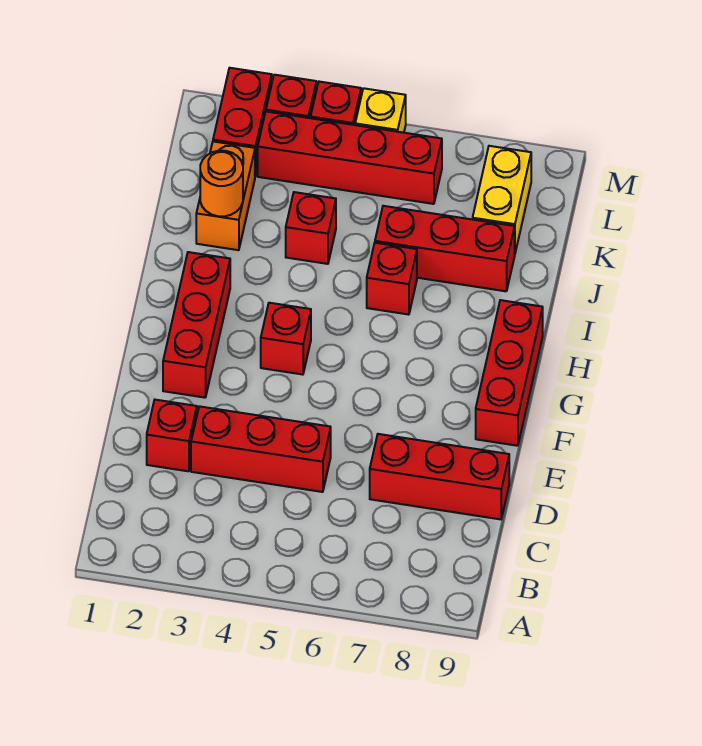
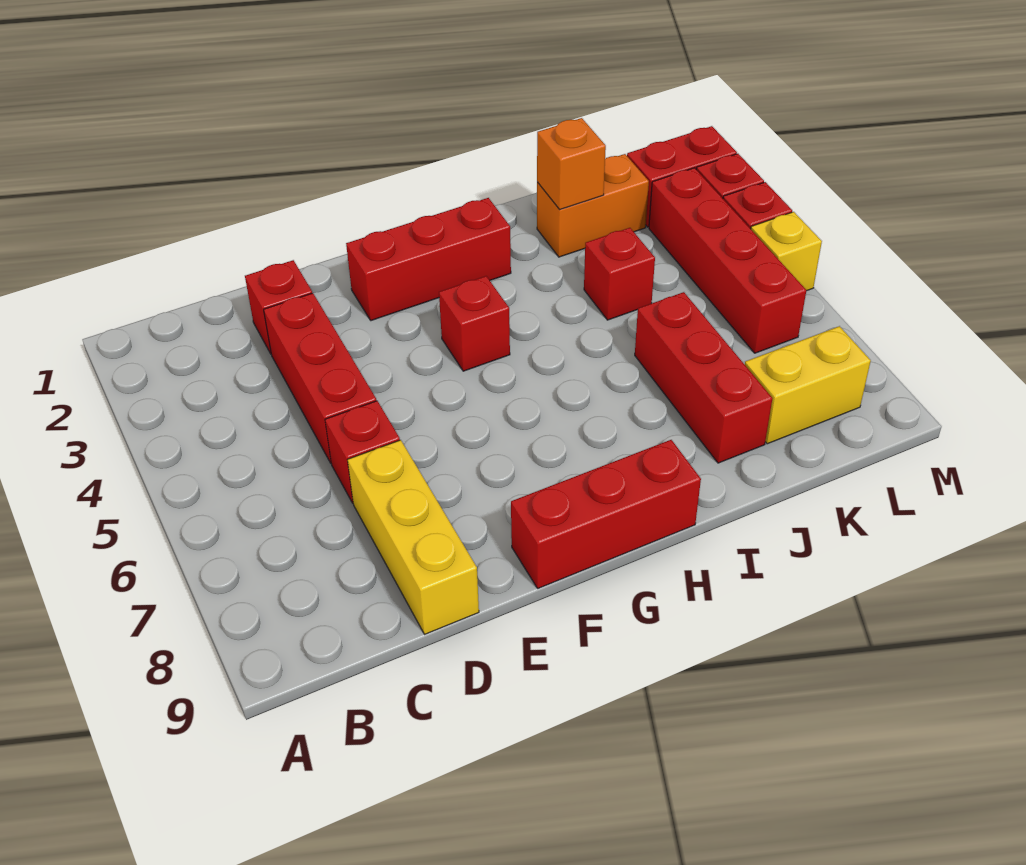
red 1x3 brick [370,434,509,519] -> yellow 1x3 brick [348,440,479,634]
red 1x1 brick [367,243,417,315] -> red 1x1 brick moved to [325,401,400,503]
orange 1x1 round brick [200,151,243,216] -> orange 1x1 brick [537,118,606,210]

